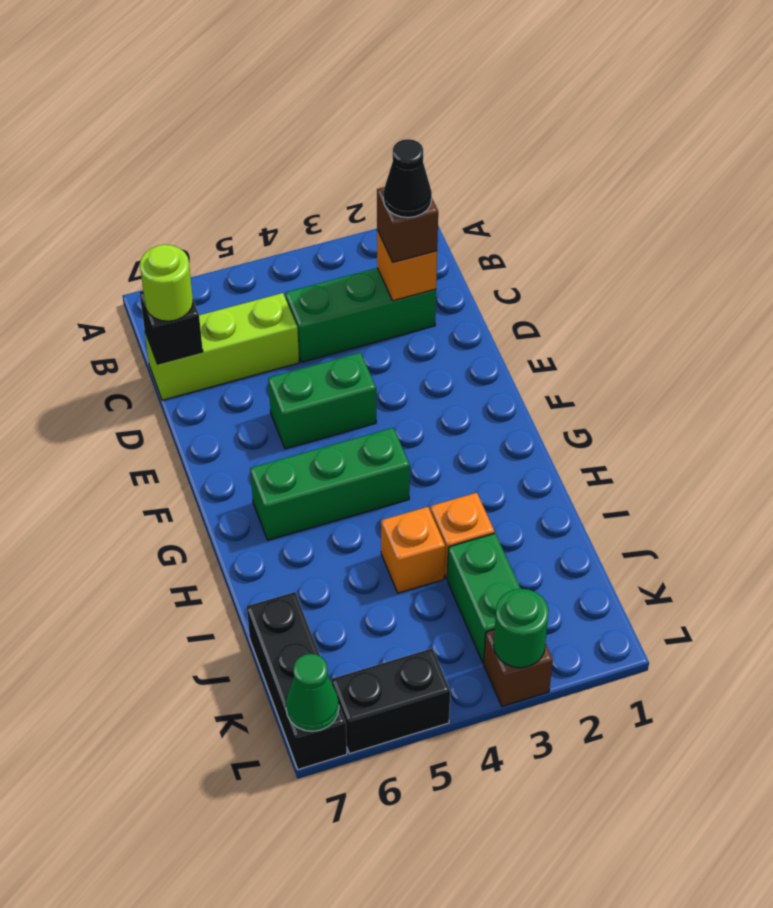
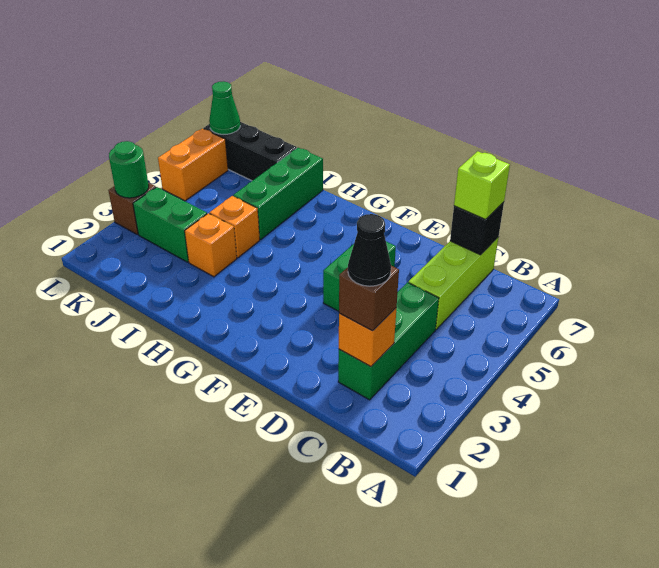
lime 1x1 round brick [140,244,193,321] -> lime 1x1 brick [454,151,510,220]
green 1x3 brick [250,428,410,540] -> green 1x3 brick moved to [233,148,323,239]
black 1x2 brick [332,648,450,754] -> orange 1x2 brick [158,129,228,201]

